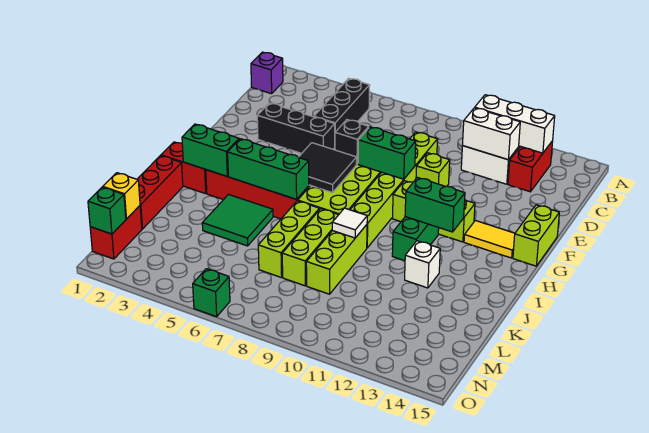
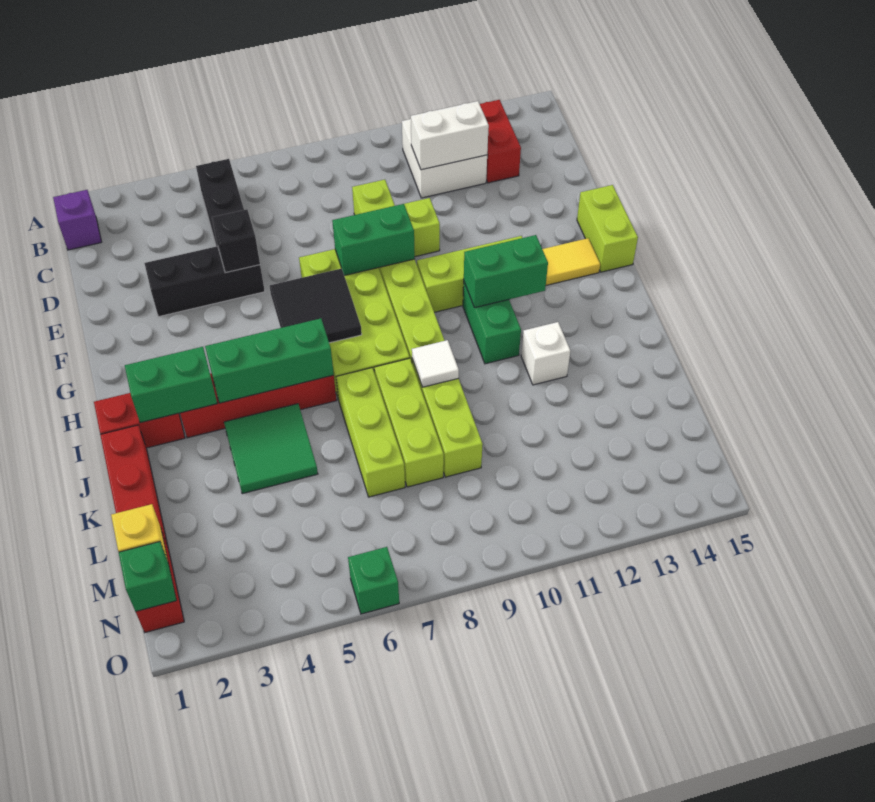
white 1x3 brick [475,95,555,153] -> none
black 1x1 brick [335,120,369,164] -> black 1x1 brick moved to [212,209,260,273]

